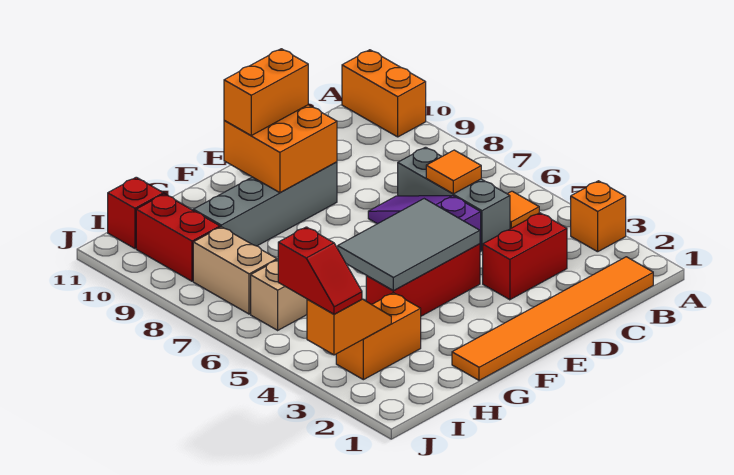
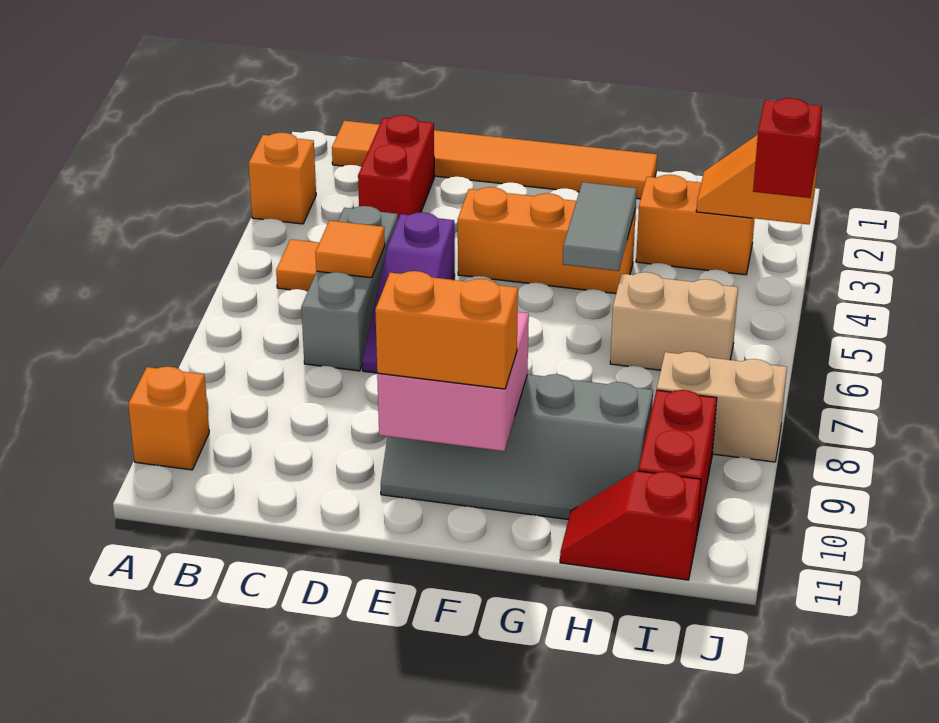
orange 1x2 brick [342,50,426,137] -> orange 1x1 brick [128,367,209,470]
red 1x2 brick [483,213,567,300] -> red 1x2 brick turned to [358,115,434,219]
red 1x3 brick [366,244,480,316] -> orange 1x3 brick [458,187,636,294]
grey 2x3 tile [338,199,480,291] -> grey 1x2 tile [563,182,637,271]
orange 2x2 brick [224,105,337,193] -> pink 2x2 brick [377,312,529,451]
tan 1x2 brick [193,227,277,314] -> tan 1x2 brick turned to [657,351,787,462]

